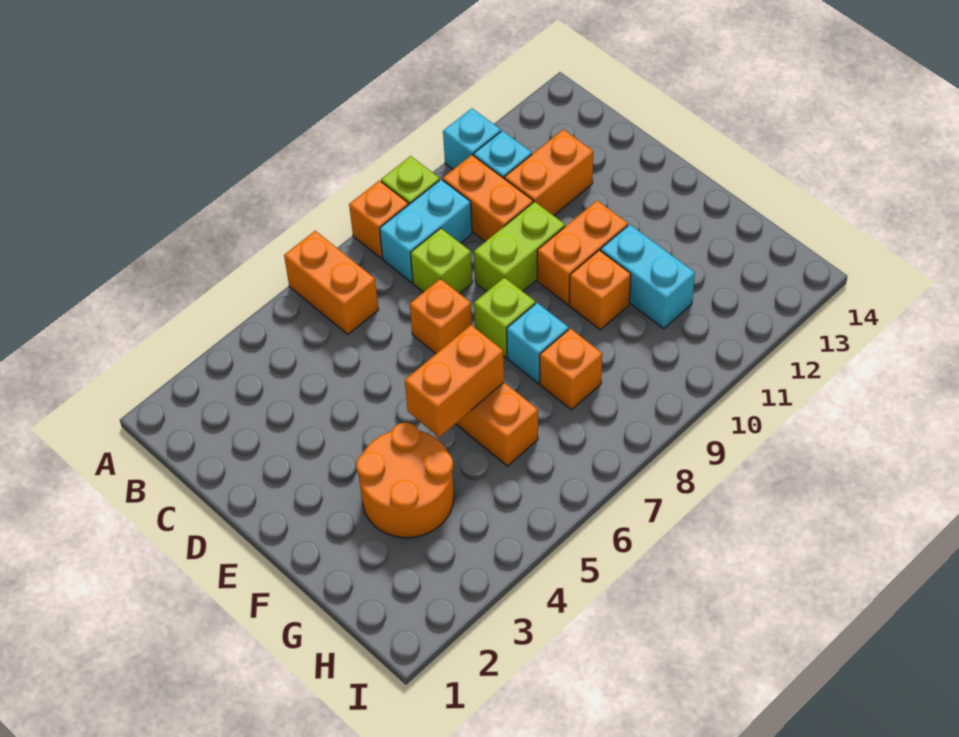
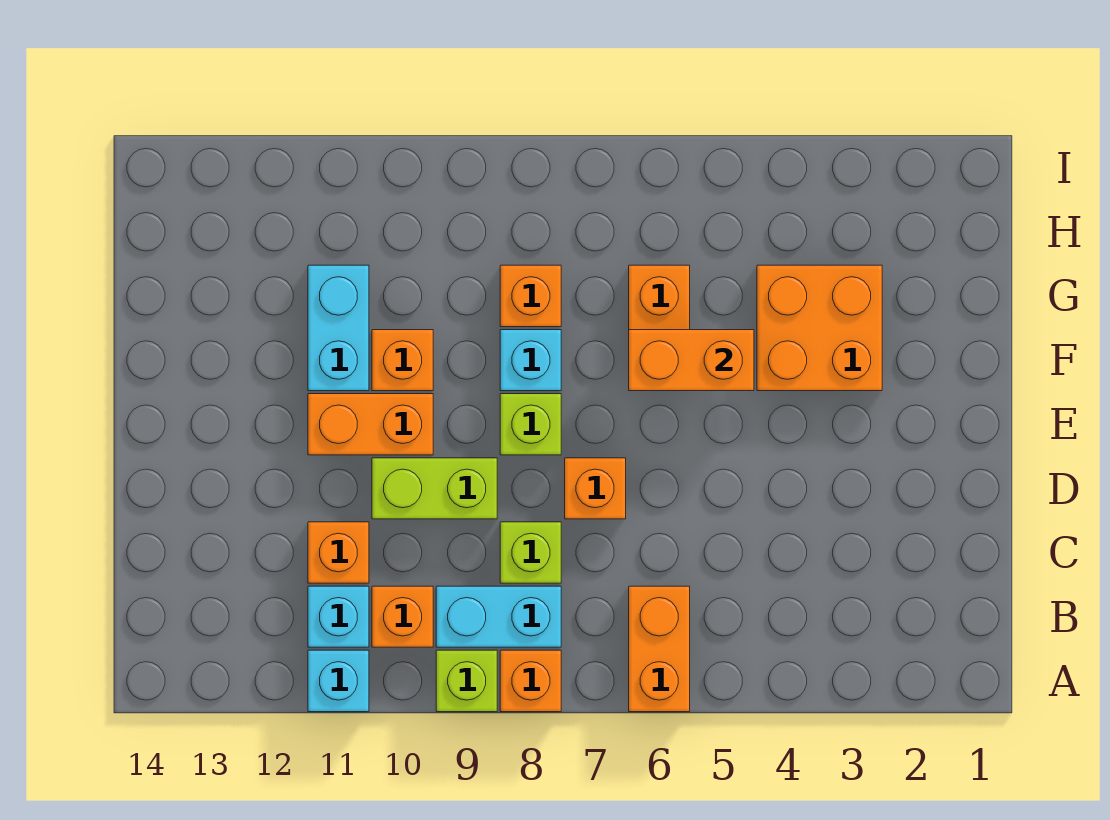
orange 1x2 brick [443,155,533,242] -> orange 1x1 brick [372,586,433,647]
orange 1x2 brick [504,129,593,216] -> orange 1x1 brick [308,522,369,583]
orange 2x2 round brick [356,423,454,538] -> orange 2x2 brick [757,265,882,391]

